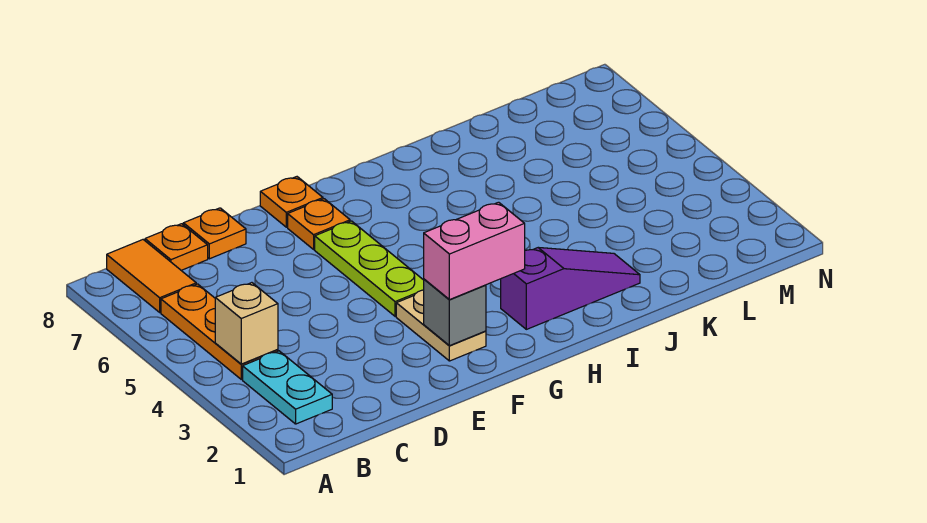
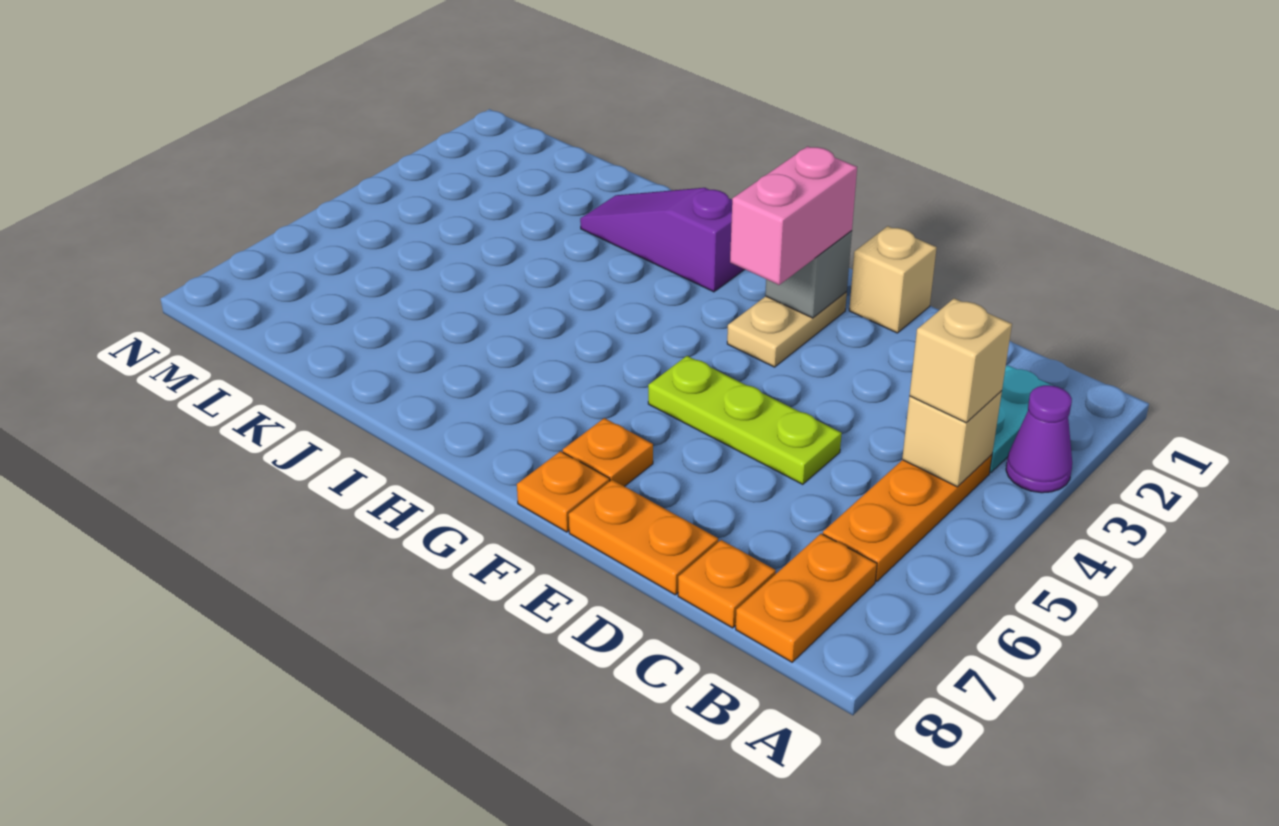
none -> purple 1x1 cone [1006,385,1072,493]
none -> tan 1x1 brick [909,298,1012,423]
orange 1x2 tile [107,240,196,312] -> orange 1x2 plate [736,534,877,662]
orange 1x1 plate [183,208,246,259] -> orange 1x2 plate [569,480,718,595]
none -> tan 1x1 brick [849,226,937,333]
pink 1x2 brick [424,202,525,300] -> pink 1x2 brick turned to [730,146,857,285]
lime 1x3 plate [315,221,424,316] -> lime 1x3 plate turned to [648,356,842,484]

